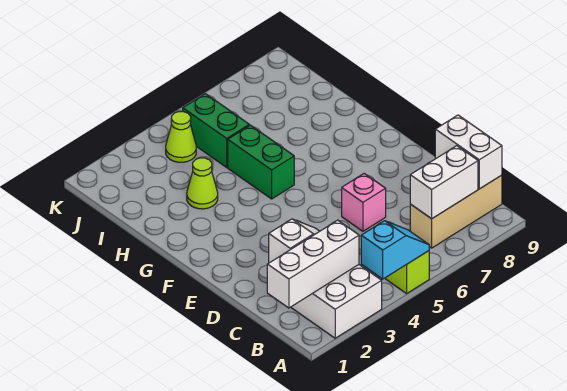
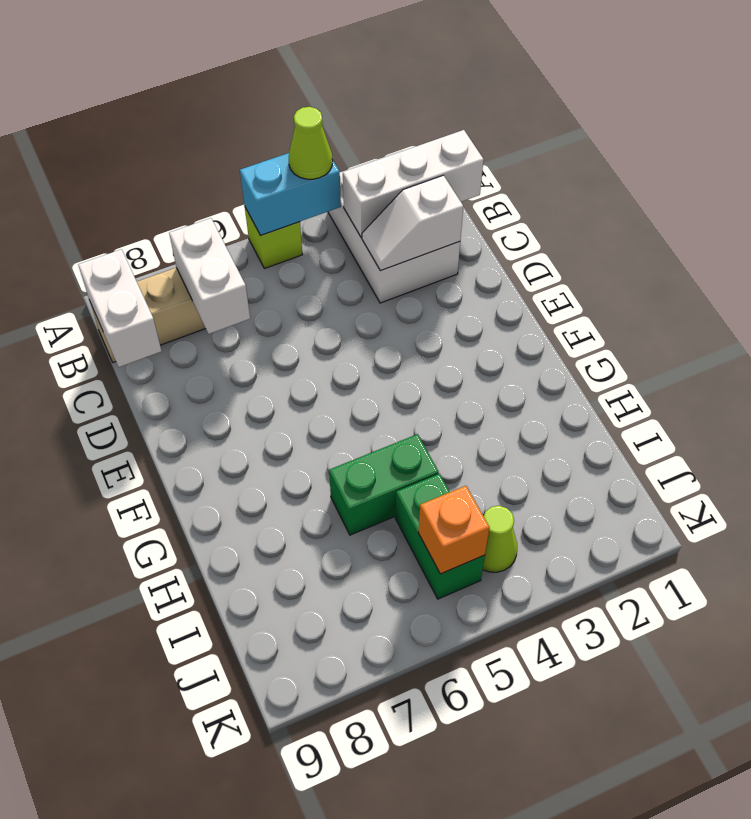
cyan 1x2 slope [361,221,429,279] -> cyan 1x2 brick [240,153,341,236]
white 1x2 brick [410,146,478,219] -> white 1x2 brick turned to [169,218,250,334]
pink 1x1 brick [342,174,386,231] -> none
green 1x2 brick [228,125,294,199] -> green 1x2 brick turned to [329,434,439,535]
lime 1x1 cone [187,158,218,209] -> lime 1x1 cone moved to [289,107,333,179]
none -> orange 1x1 brick [418,486,490,574]

